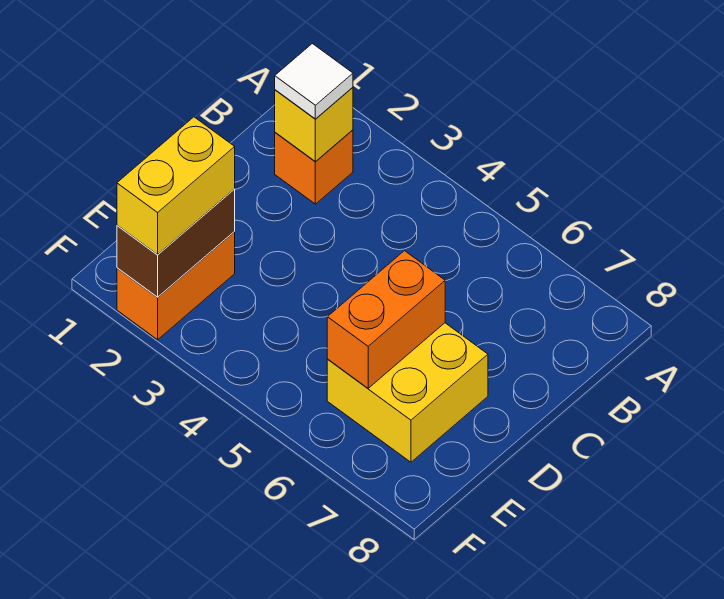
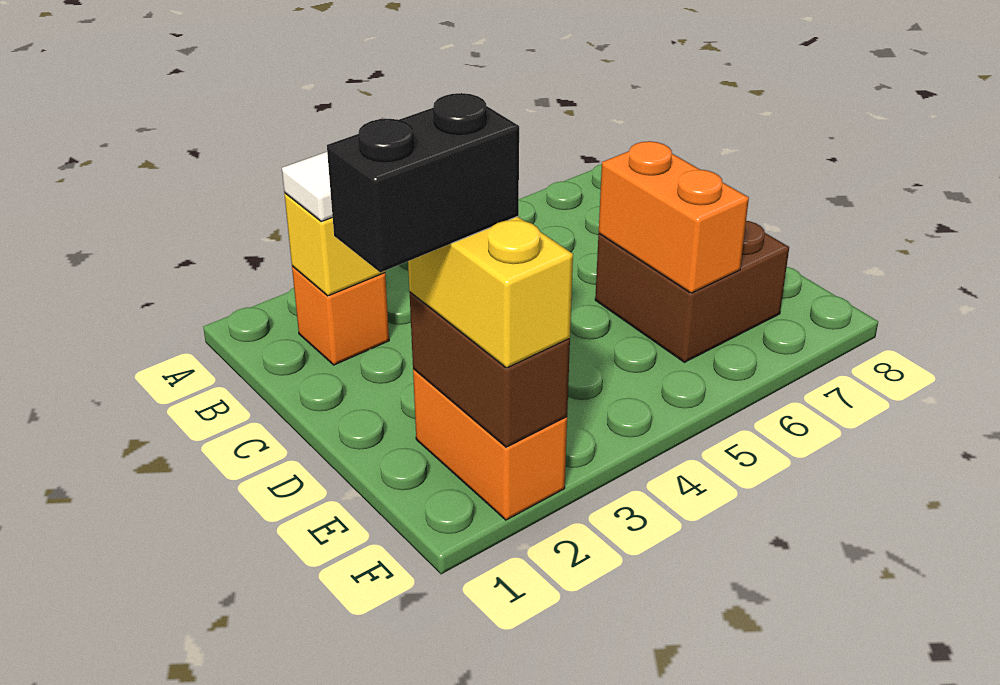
yellow 2x2 brick [327,323,488,462] -> brown 2x2 brick [595,221,789,362]
none -> black 1x2 brick [327,93,519,272]

